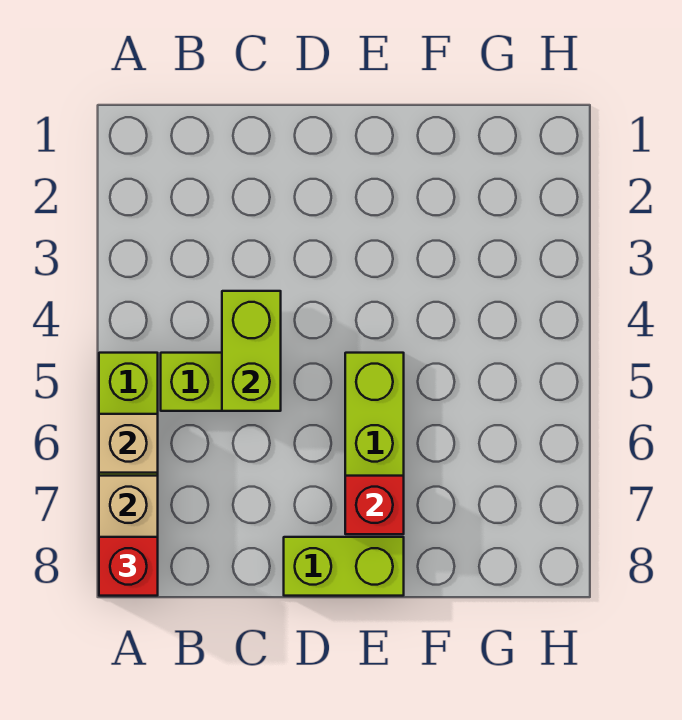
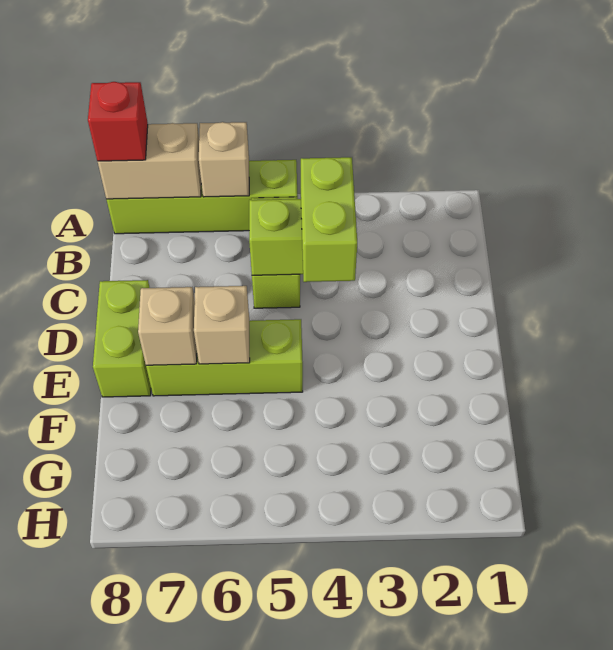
none -> lime 1x2 brick [301,157,357,282]
none -> tan 1x1 brick [194,286,250,364]
red 1x1 brick [345,476,404,534] -> tan 1x1 brick [138,287,197,365]

